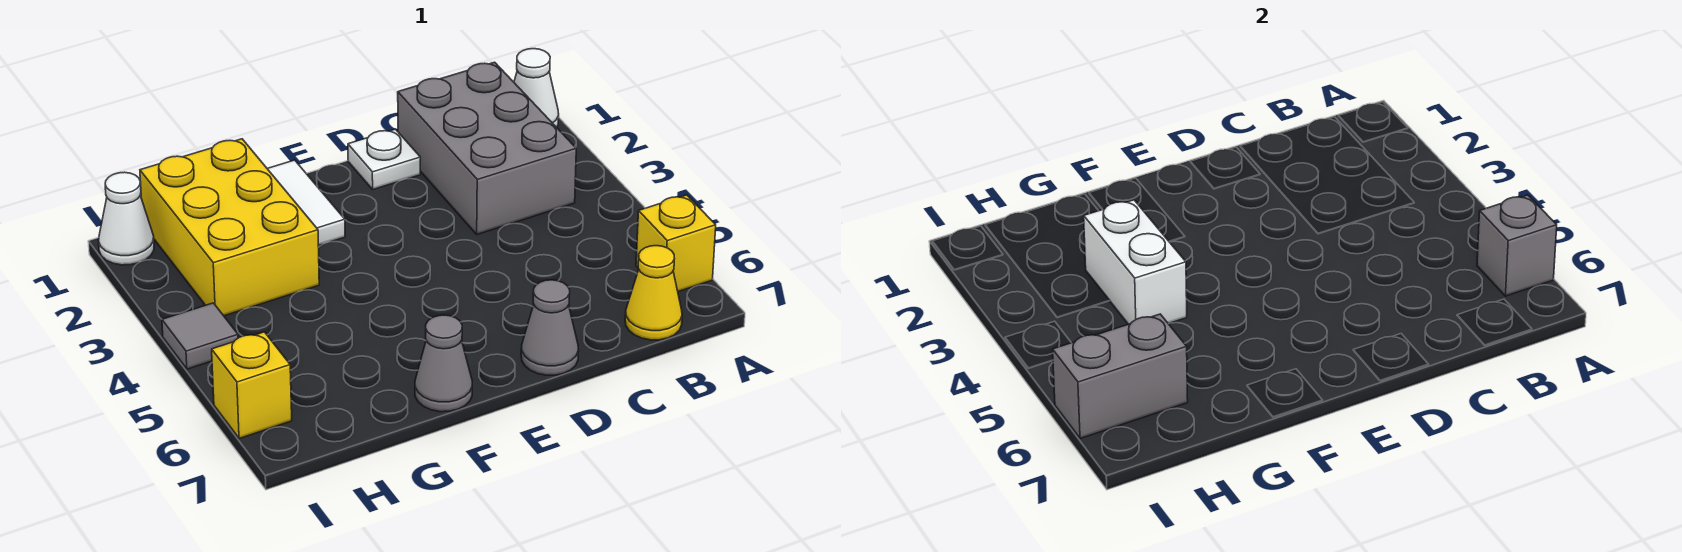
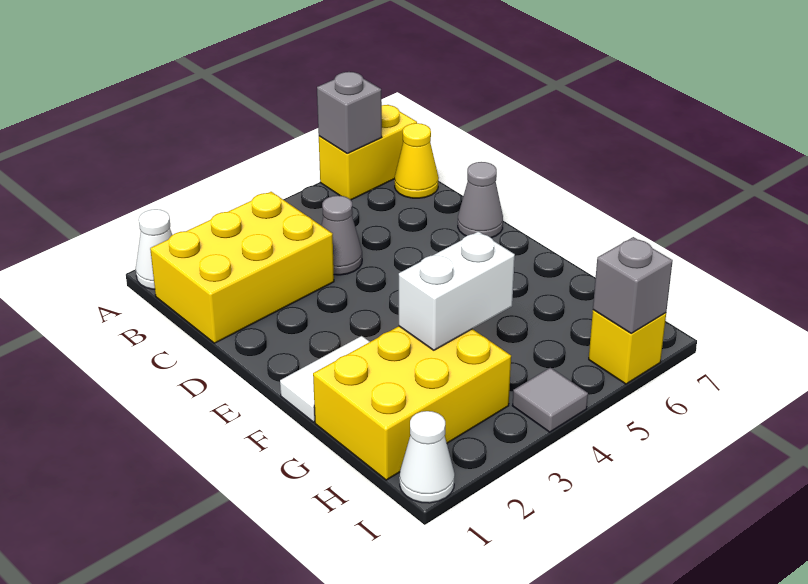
yellow 1x1 brick [636,195,716,292] -> yellow 1x2 brick [319,105,417,200]
grey 2x3 brick [398,62,576,234] -> yellow 2x3 brick [150,192,334,343]
white 1x1 plate [348,129,420,189] -> none
grey 1x1 cone [415,315,472,412] -> grey 1x1 cone moved to [321,196,362,275]
grey 1x2 brick [1053,314,1188,439] -> grey 1x1 brick [593,237,673,334]

